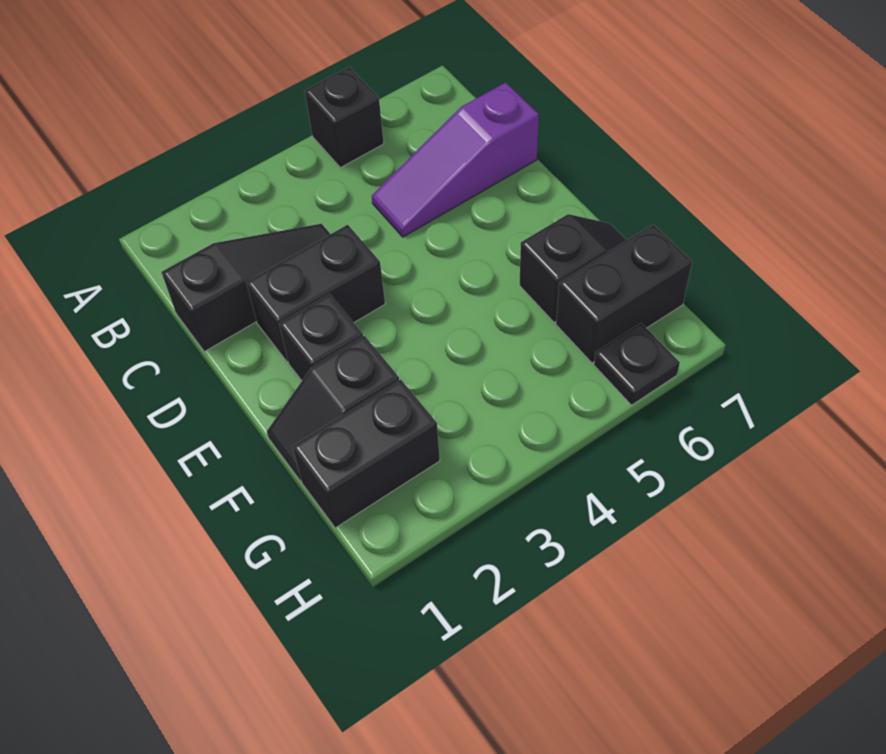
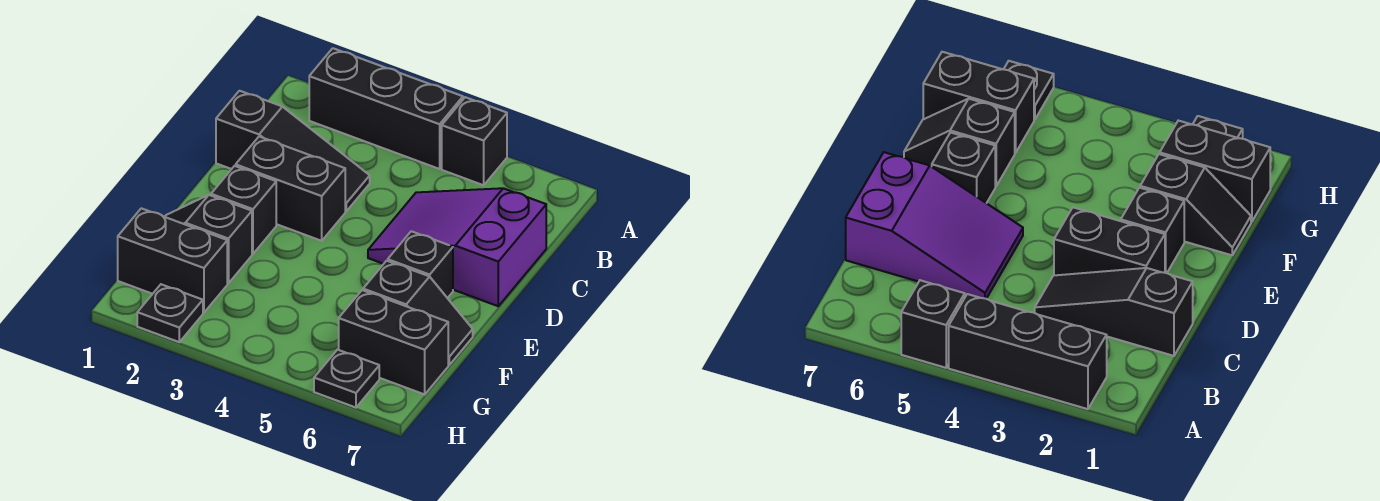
none -> black 1x3 brick [309,48,463,169]
purple 1x3 slope [372,82,539,237] -> purple 2x3 slope [368,188,546,306]
none -> black 1x1 brick [388,231,453,298]
none -> black 1x1 plate [137,284,203,342]

